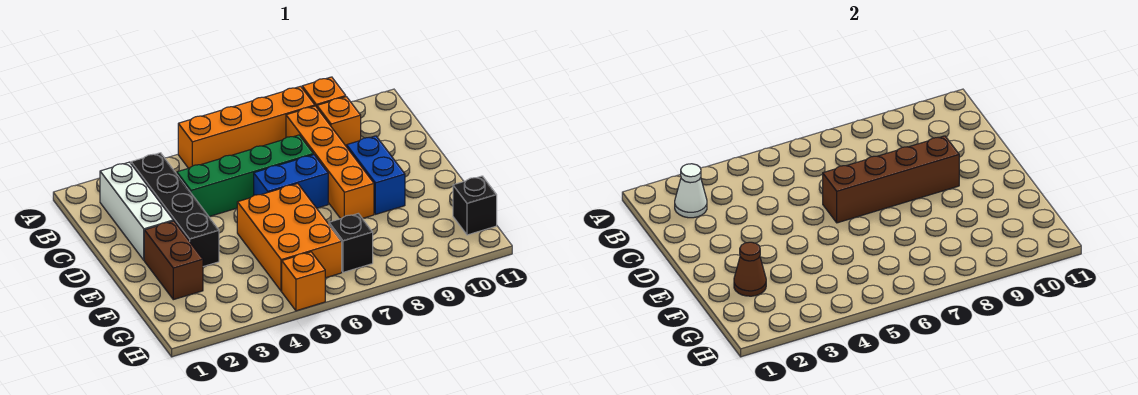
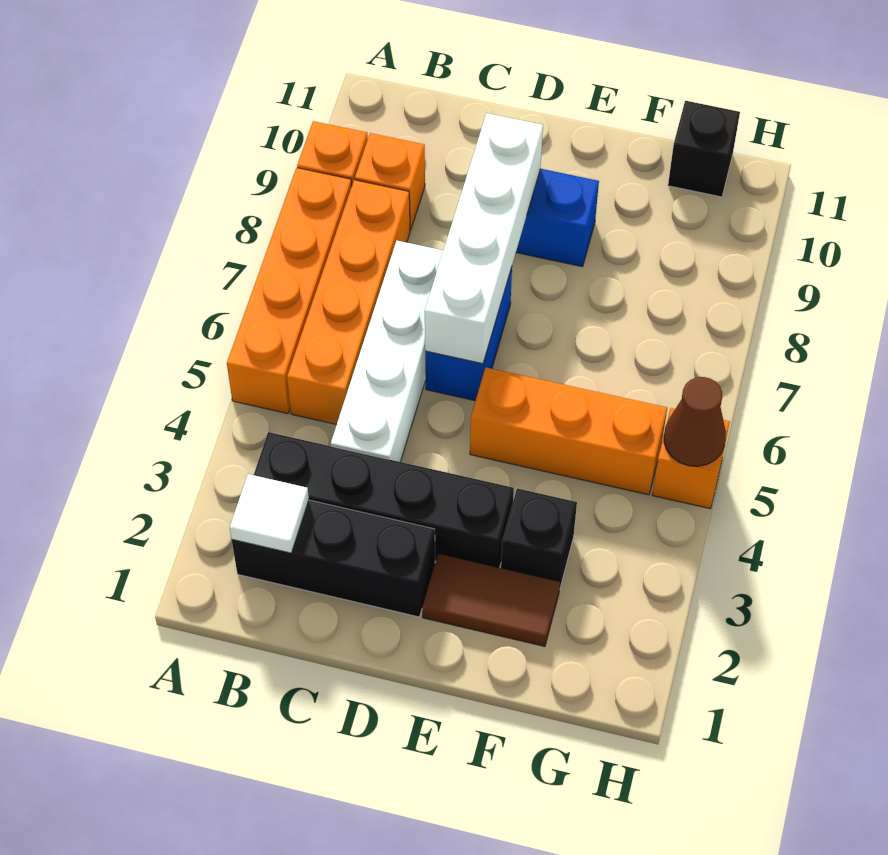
white 1x3 brick [100,162,173,260] -> black 1x3 brick [232,500,435,617]
white 1x1 cone [675,164,707,218] -> white 1x1 tile [230,474,309,553]
orange 1x4 brick [286,106,374,219] -> orange 1x4 brick turned to [287,180,410,425]
green 1x4 brick [177,135,313,217] -> white 1x4 brick [331,241,443,462]
brown 1x4 brick [823,136,959,223] -> white 1x4 brick [425,113,543,364]
brown 1x2 brick [144,221,203,300] -> brown 1x2 tile [422,554,560,646]
orange 2x3 brick [237,184,342,291] -> orange 1x3 brick [470,368,667,495]
brown 1x1 cone [734,242,766,296] -> brown 1x1 cone moved to [664,377,726,466]
black 1x1 brick [329,214,373,272] -> black 1x1 brick moved to [501,488,577,590]

